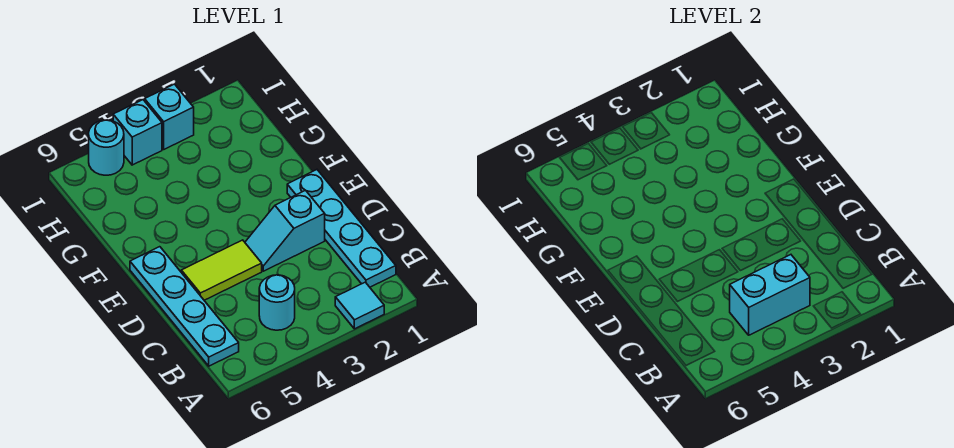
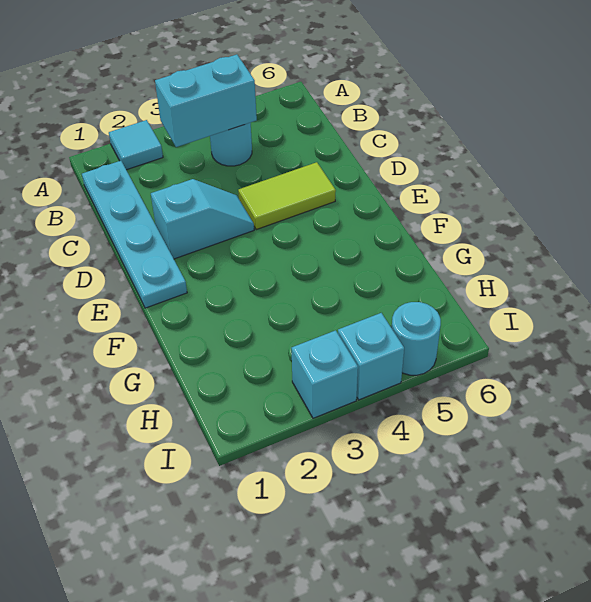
cyan 1x4 plate [130,247,239,366] -> none

